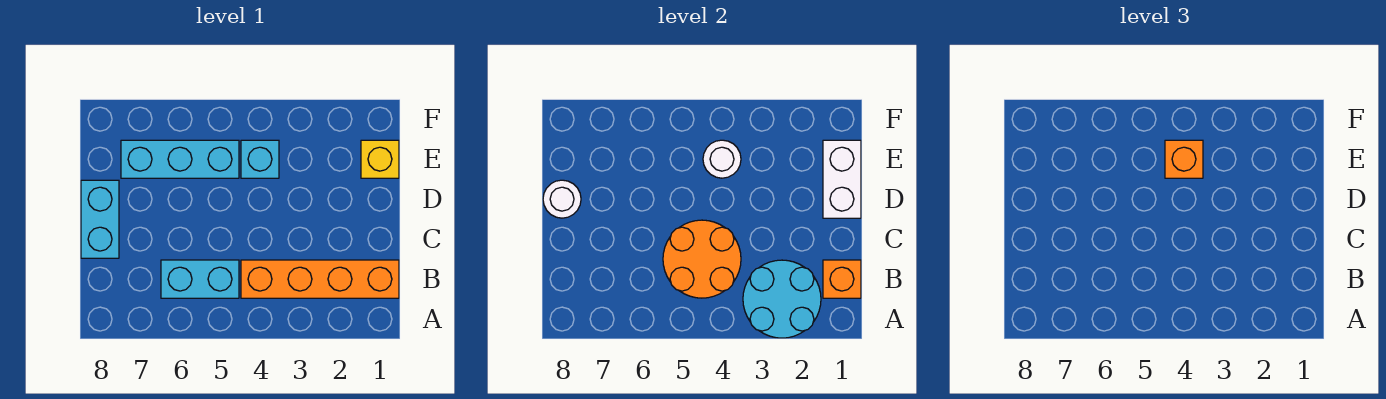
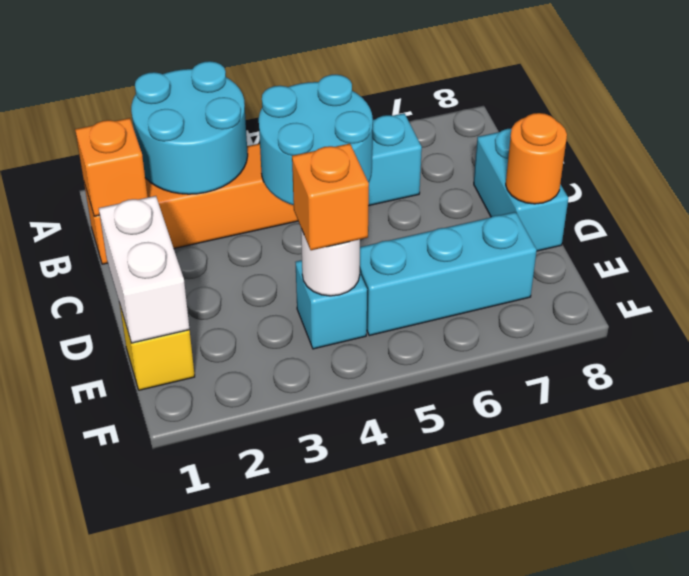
orange 2x2 round brick [663,220,741,298] -> cyan 2x2 round brick [259,74,373,205]
white 1x1 round brick [543,180,581,218] -> orange 1x1 round brick [506,113,567,204]

